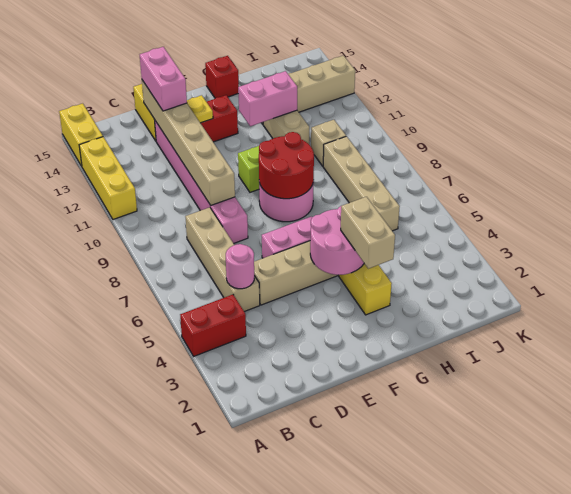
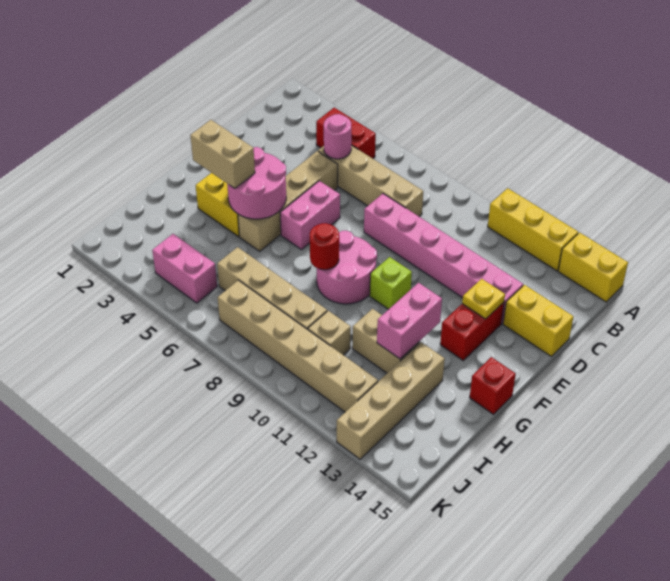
red 1x2 brick [180,295,246,356] -> red 1x2 brick turned to [316,107,376,159]
tan 1x6 brick [142,80,235,205] -> tan 1x6 brick moved to [218,280,378,412]
pink 1x2 brick [140,47,187,111] -> pink 1x2 brick moved to [152,234,217,303]
red 2x2 round brick [259,132,314,199] -> red 1x1 round brick [310,223,339,270]

